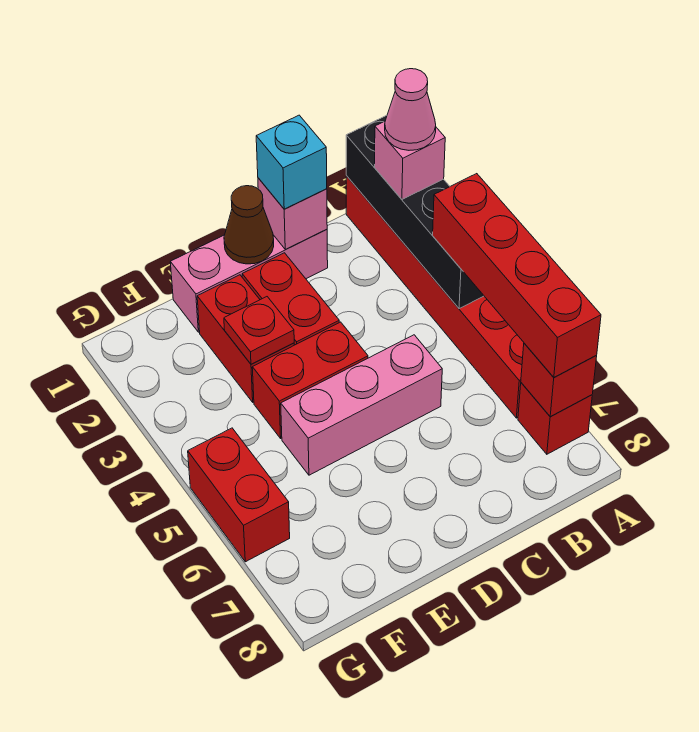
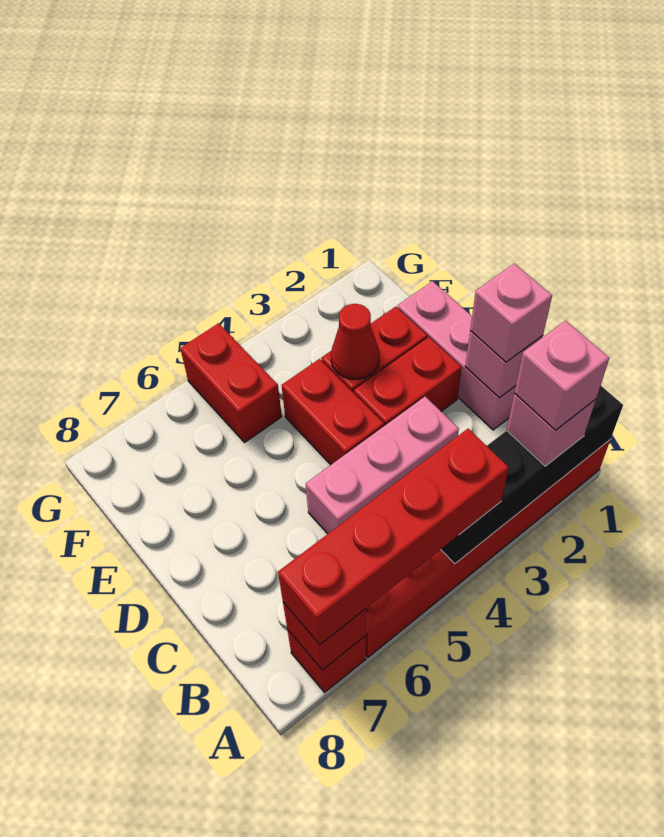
pink 1x1 cone [385,69,436,150] -> pink 1x1 brick [514,321,609,430]
cyan 1x1 brick [256,115,327,209] -> pink 1x1 brick [470,264,552,362]
pink 1x3 brick [281,335,442,475] -> pink 1x3 brick turned to [306,397,459,534]
brown 1x1 cone [224,186,274,264] -> none
red 1x1 plate [224,297,294,364] -> red 1x1 cone [331,304,380,379]
red 1x2 brick [188,428,290,562] -> red 1x2 brick turned to [180,323,282,443]

